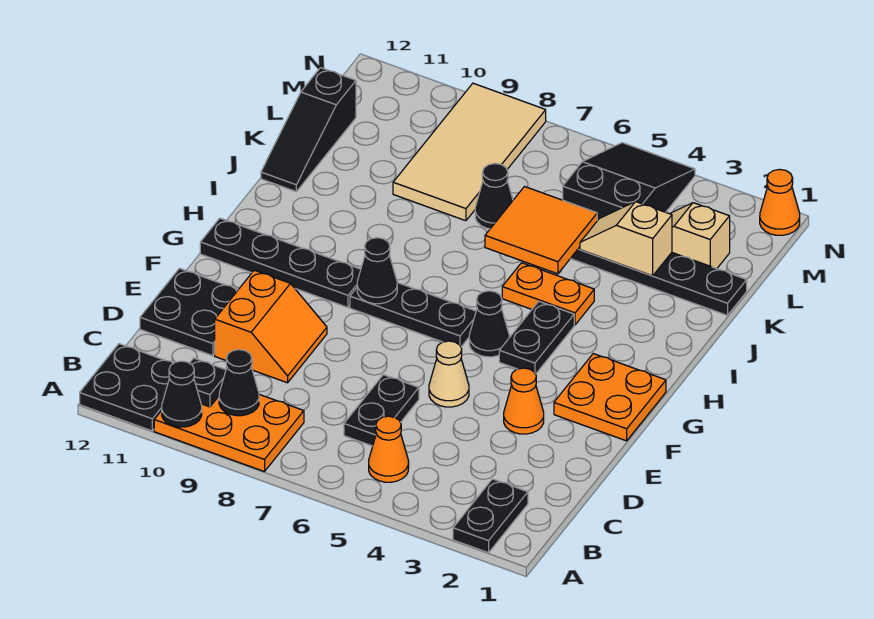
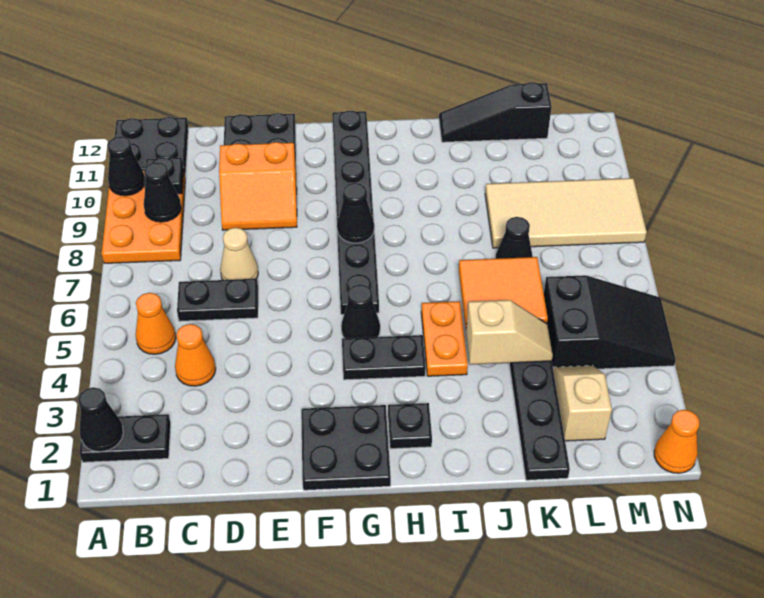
none -> black 1x1 cone [78,387,123,452]
orange 1x1 cone [504,368,544,434] -> orange 1x1 cone moved to [175,324,216,386]
tan 1x1 cone [429,341,469,407] -> tan 1x1 cone moved to [220,228,258,280]
orange 2x2 plate [554,354,666,441] -> black 2x2 plate [301,405,391,490]
none -> black 1x1 plate [388,403,432,449]
tan 1x2 slope [580,202,672,276] -> tan 1x2 slope turned to [466,300,553,365]

